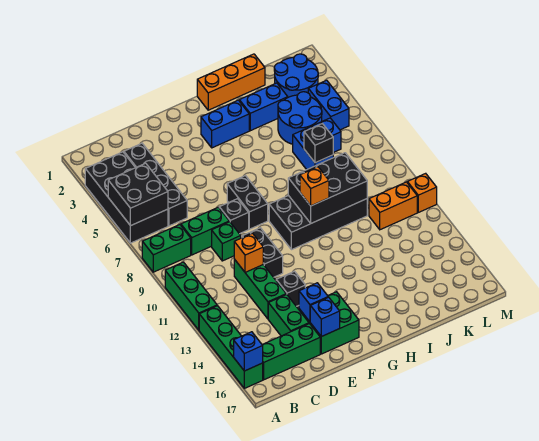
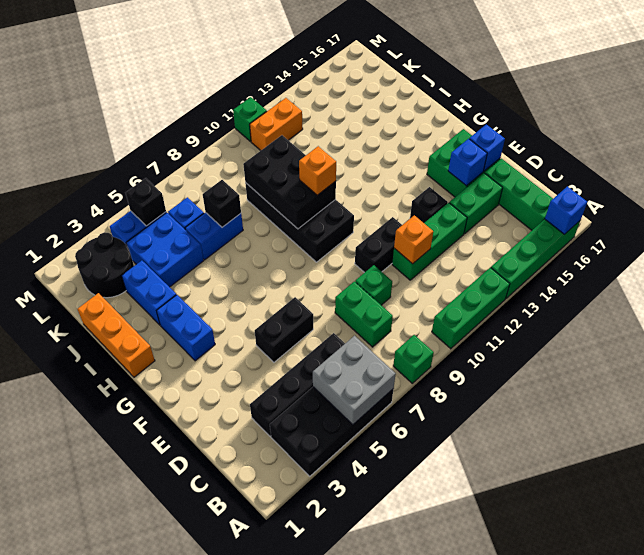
black 2x2 brick [108,163,168,226] -> grey 2x2 brick [313,336,396,425]
green 1x2 brick [142,225,191,272] -> green 1x1 brick [393,335,434,383]
black 1x1 brick [219,199,249,234] -> black 1x1 brick moved to [126,178,166,226]
black 1x2 brick [227,176,268,229] -> black 1x2 brick moved to [255,297,313,362]
blue 2x2 round brick [278,92,322,144] -> blue 2x2 brick [126,213,204,287]
blue 2x2 round brick [274,54,318,97] -> black 2x2 round brick [75,232,134,298]
orange 1x2 brick [369,182,417,230] -> orange 1x2 brick turned to [250,98,303,150]
orange 1x1 brick [407,173,437,212] -> green 1x1 brick [233,97,267,141]

